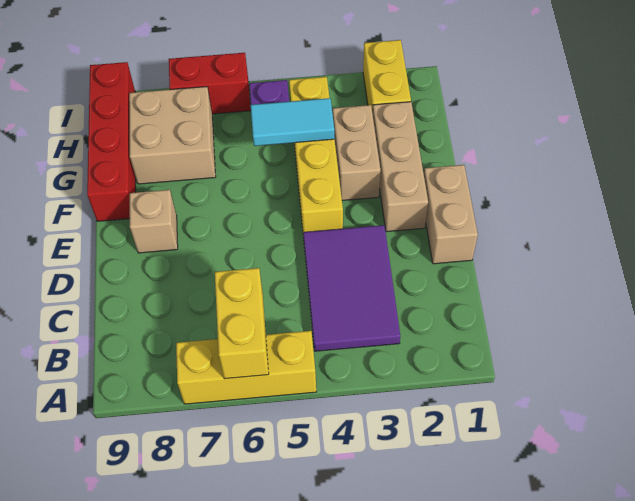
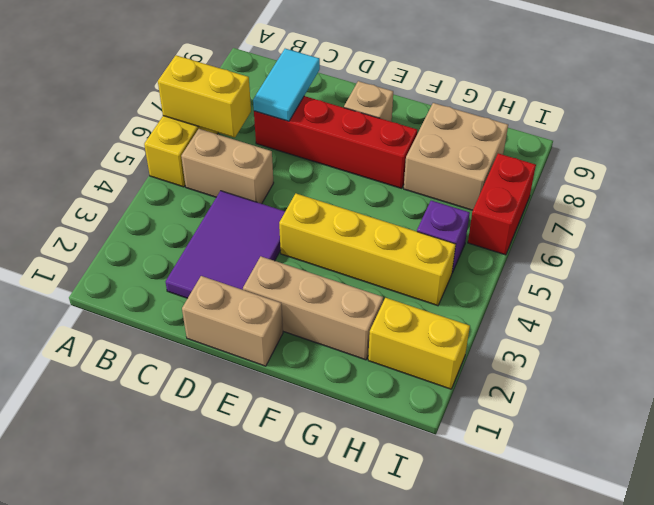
purple 2x3 tile [303,225,400,351] -> purple 2x3 tile turned to [166,191,285,298]
tan 1x2 brick [333,105,381,200] -> tan 1x2 brick moved to [181,129,274,204]
red 1x4 brick [87,62,136,221] -> red 1x4 brick moved to [254,96,417,188]
cyan 1x2 tile [250,98,335,146] -> cyan 1x2 tile moved to [253,49,320,121]

